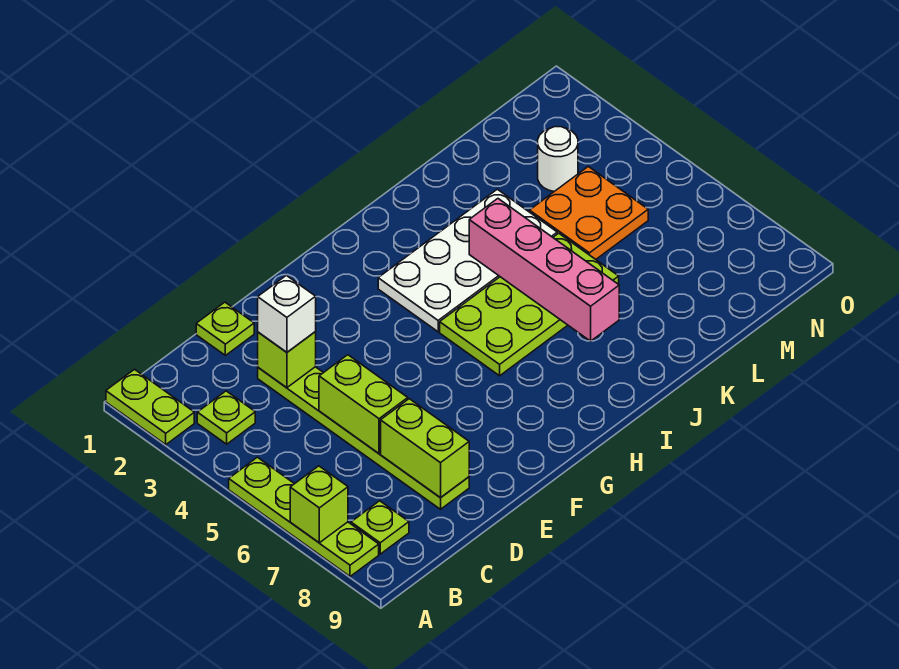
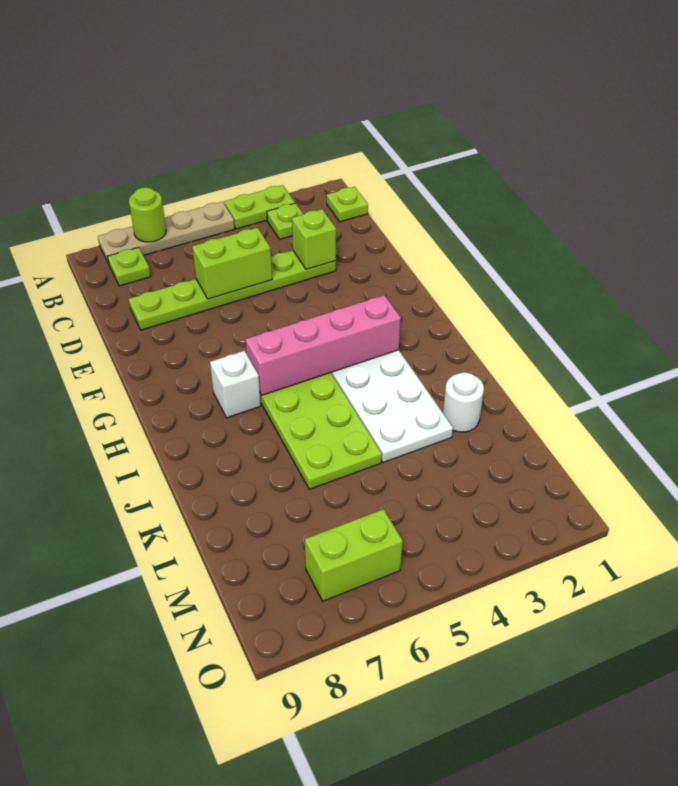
lime 1x2 plate [106,369,194,445] -> lime 1x2 plate moved to [224,185,295,229]
lime 1x4 plate [229,457,379,576] -> tan 1x4 plate [98,202,235,264]
lime 1x1 brick [290,466,348,543] -> lime 1x1 round brick [129,187,166,242]
lime 1x1 plate [196,302,254,355] -> lime 1x1 plate moved to [327,187,368,222]
white 1x1 brick [258,275,316,352] -> white 1x1 brick moved to [210,351,261,418]
lime 1x2 brick [381,399,469,497] -> lime 1x2 brick moved to [305,509,403,601]
pink 1x4 brick [469,199,619,341] -> pink 1x4 brick moved to [246,295,401,395]
orange 2x2 plate [529,167,648,259] -> none
white 1x1 round brick [538,127,578,191] -> white 1x1 round brick moved to [443,372,484,432]

